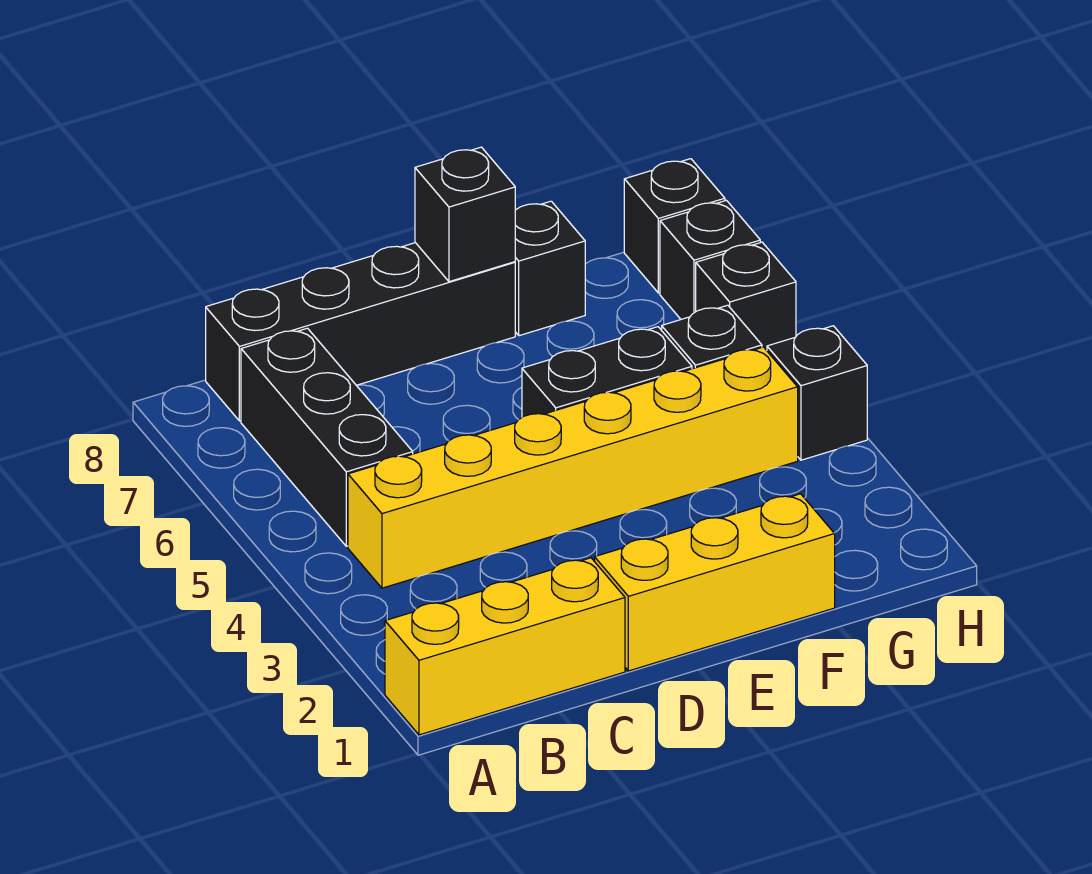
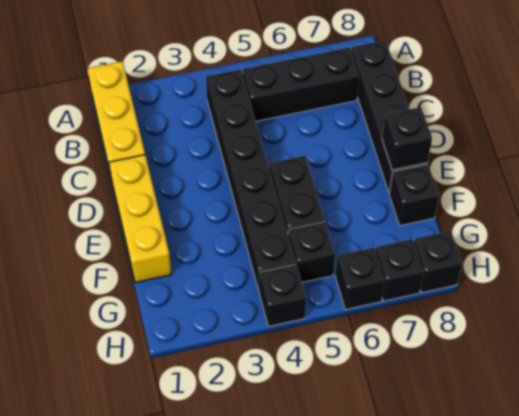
yellow 1x6 brick [348,347,798,588] -> black 1x6 brick [206,69,296,290]

